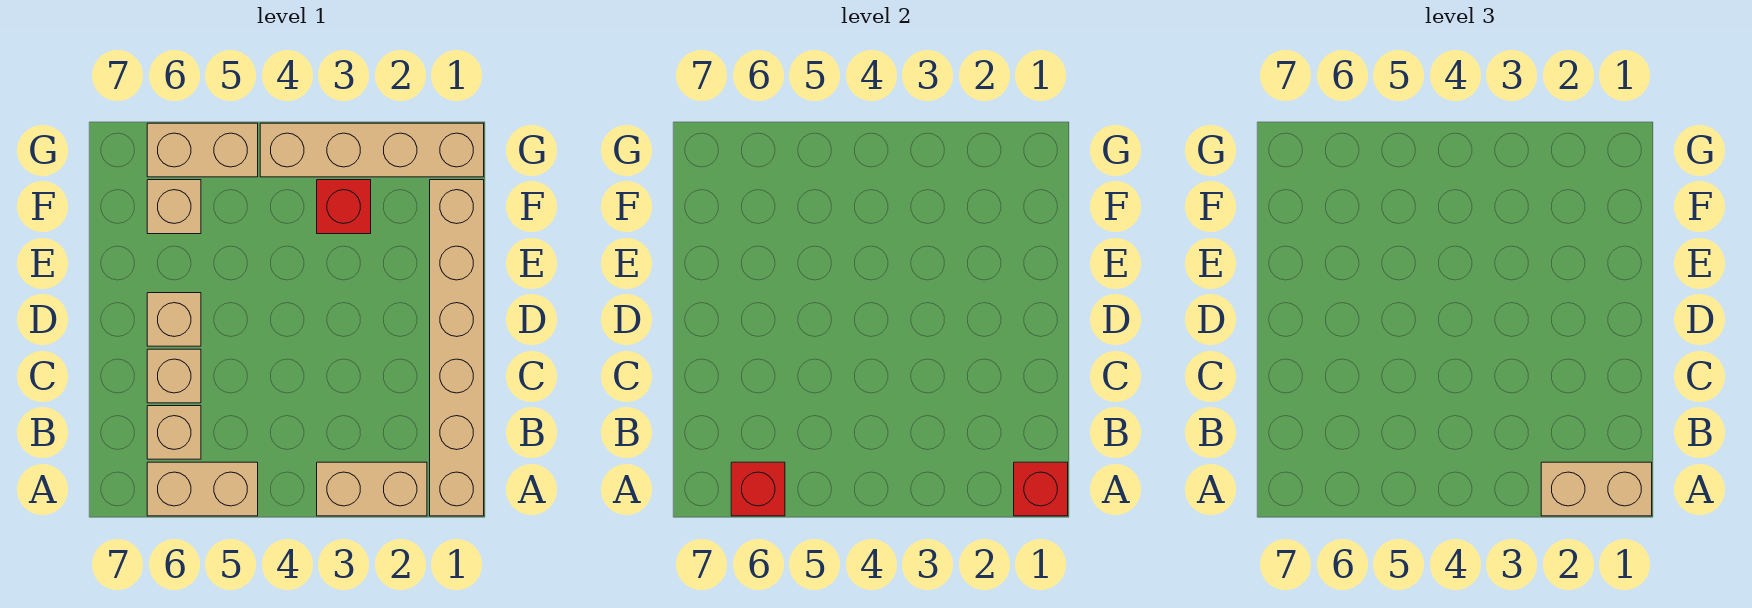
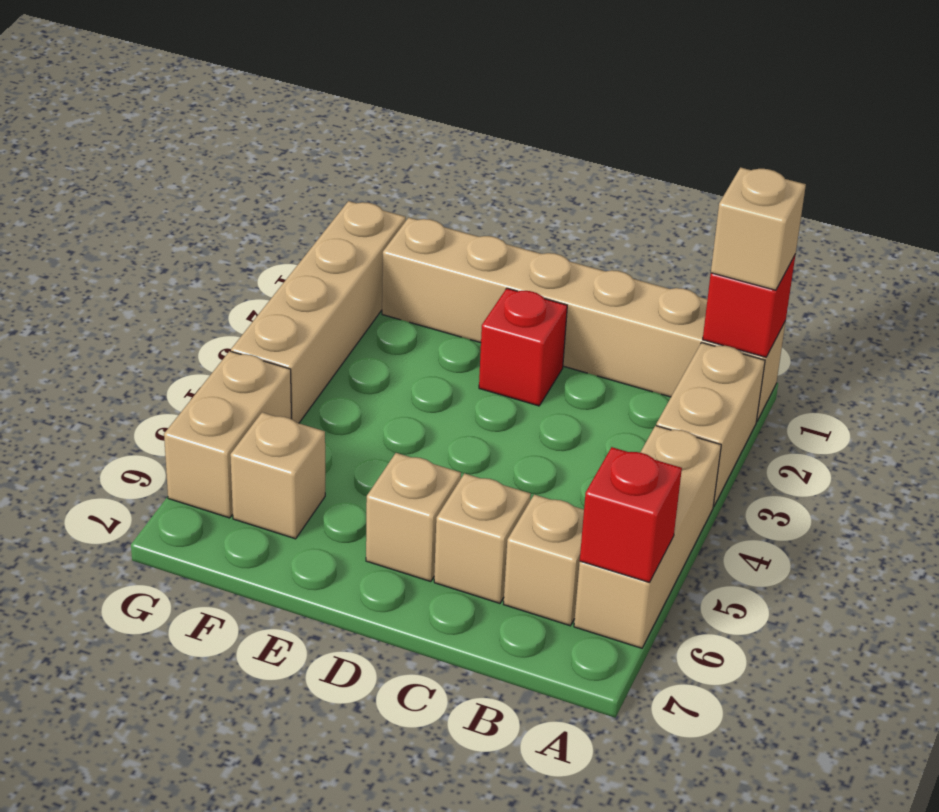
tan 1x2 brick [1541,462,1652,516] -> tan 1x1 brick [711,167,806,290]
tan 1x2 brick [147,462,258,516] -> tan 1x3 brick [574,426,721,648]
red 1x1 brick [317,180,371,234] -> red 1x1 brick moved to [479,288,567,406]

